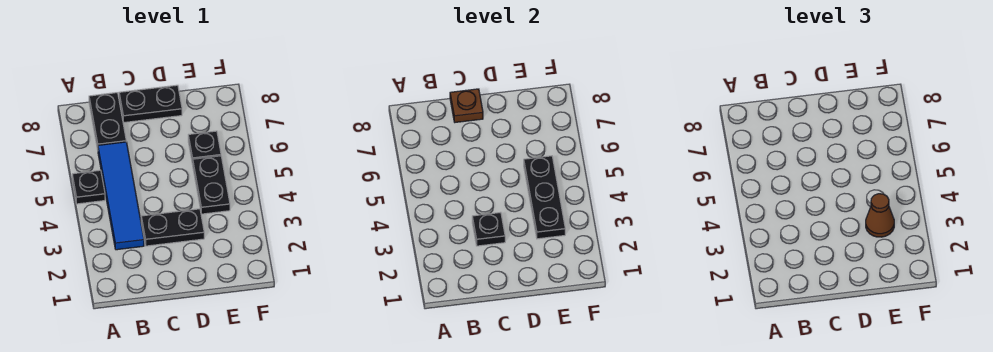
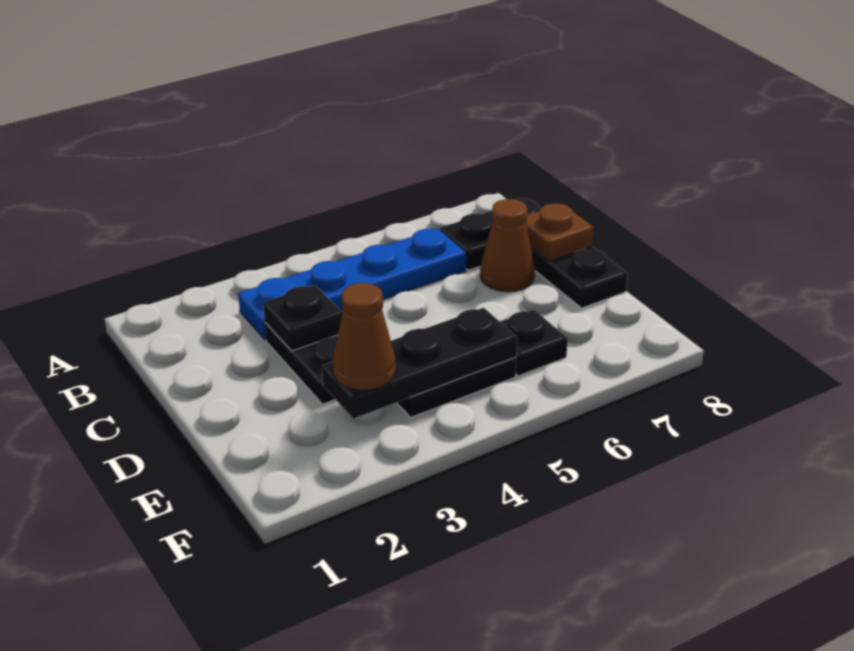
black 1x1 plate [72,170,105,204] -> none
blue 1x4 tile [98,142,144,250] -> blue 1x4 plate [238,229,466,340]
none -> brown 1x1 cone [480,199,535,292]

